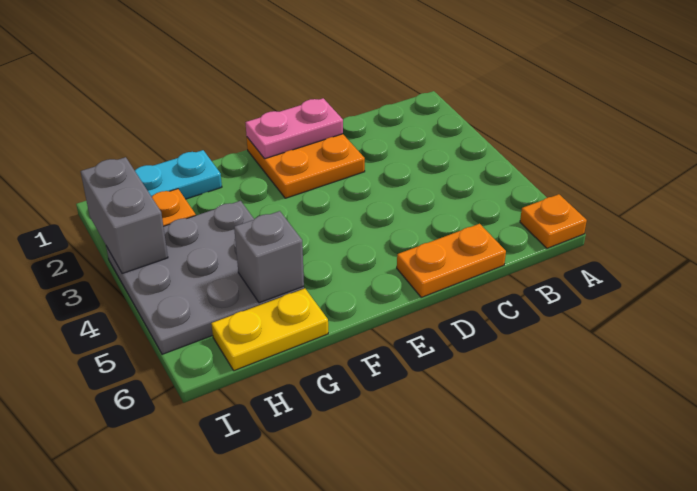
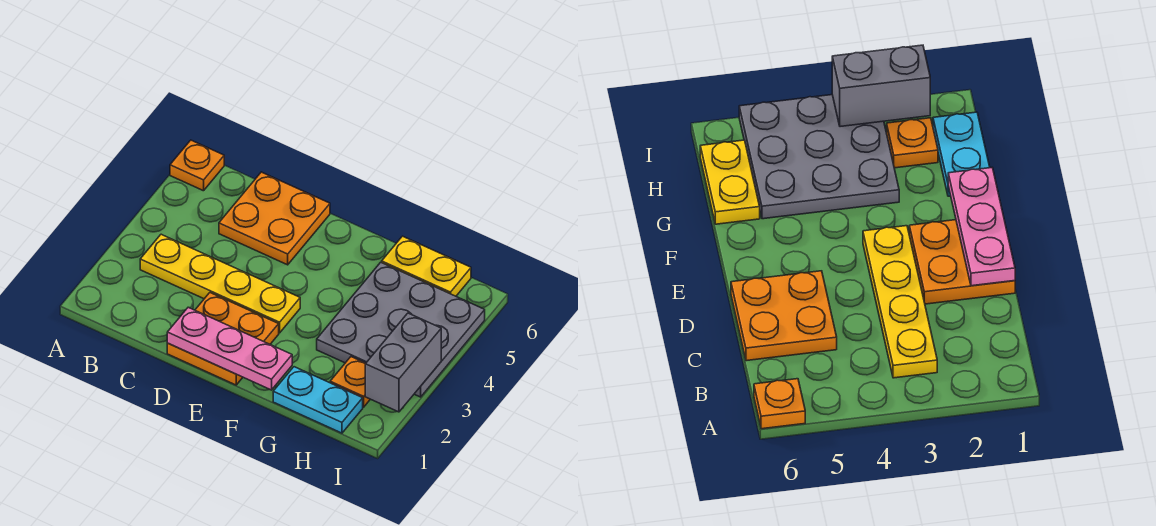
none -> yellow 1x4 plate [140,234,300,333]
orange 1x2 plate [397,224,506,297] -> orange 2x2 plate [219,172,330,265]
pink 1x2 plate [245,98,343,159] -> pink 1x3 plate [167,307,292,390]
grey 1x1 brick [234,211,304,303] -> none

